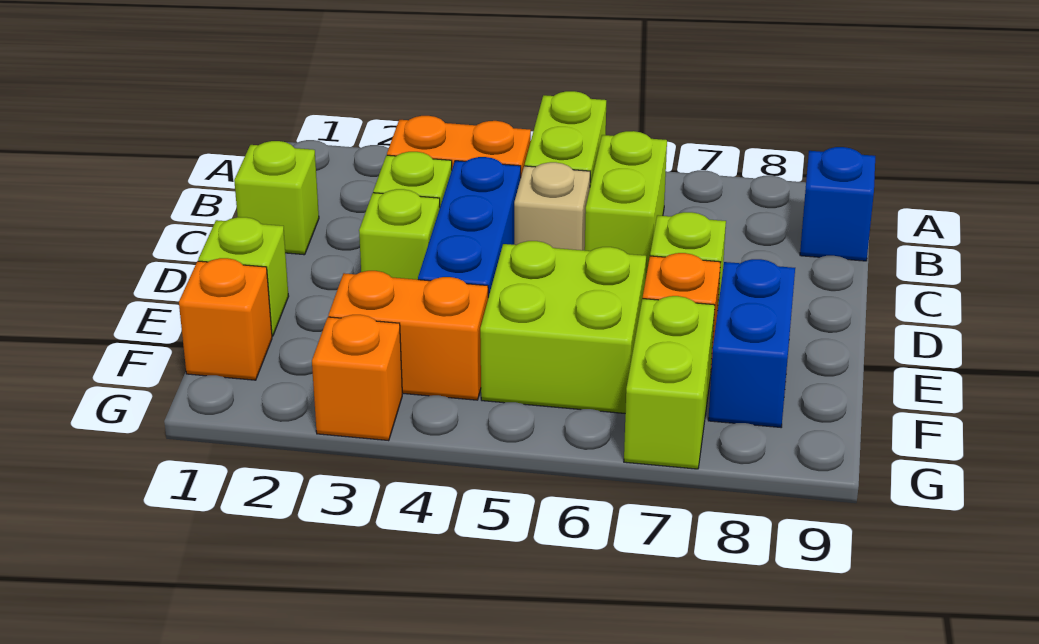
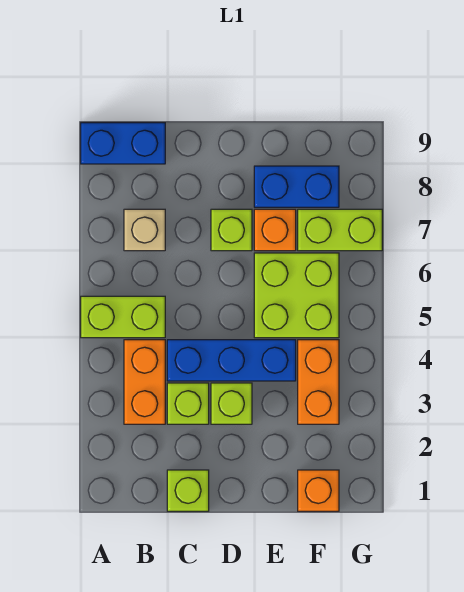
lime 1x2 brick [585,131,667,280] -> none
blue 1x1 brick [800,147,875,261] -> blue 1x2 brick [81,123,165,164]
tan 1x1 brick [514,162,590,250] -> tan 1x1 brick moved to [124,209,165,251]
lime 1x1 brick [198,217,289,336] -> none
orange 1x1 brick [312,315,402,441] -> none

